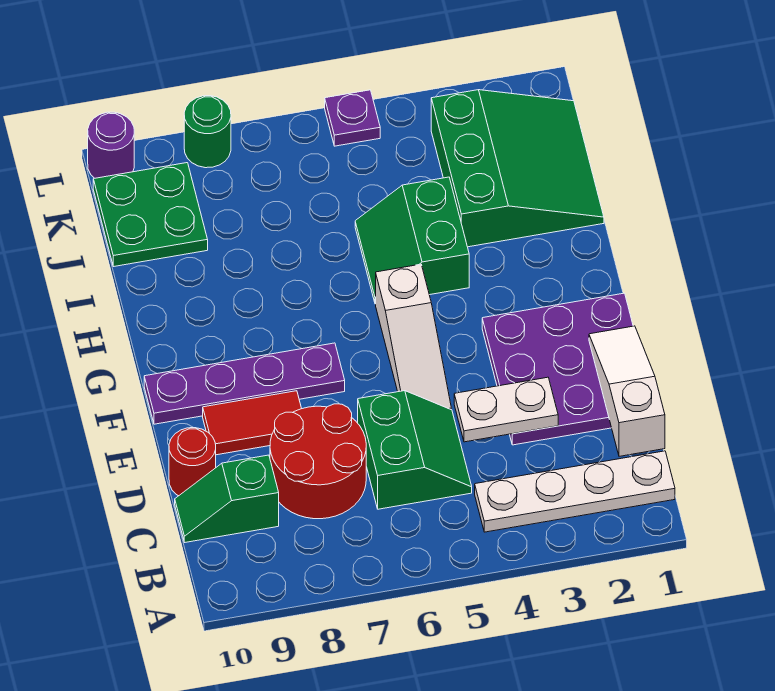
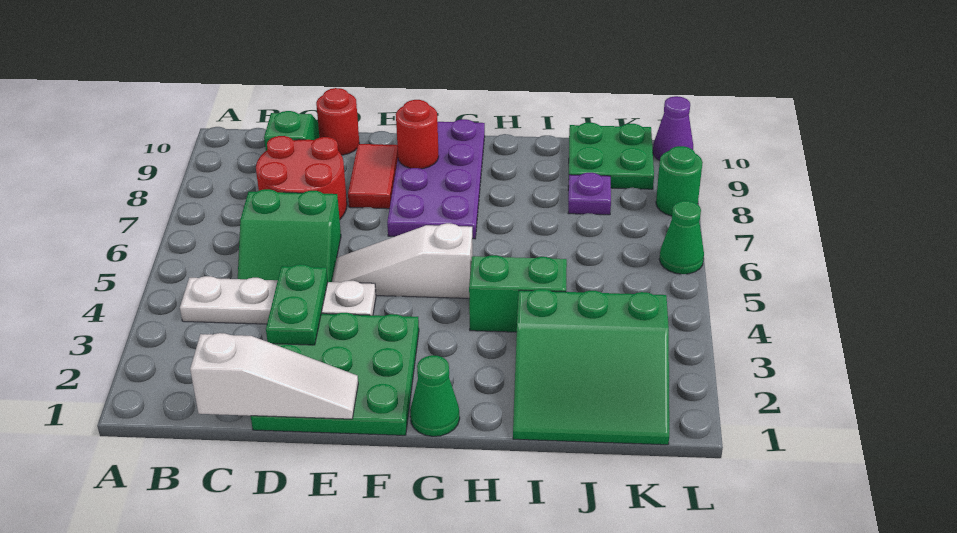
white 1x4 plate [475,451,675,532] -> white 1x4 plate turned to [180,276,376,324]
purple 3x3 plate [482,293,633,445] -> green 3x3 plate [251,313,419,435]
white 1x2 plate [454,377,558,442] -> green 1x2 plate [266,264,328,345]
purple 1x4 plate [144,343,345,424] -> purple 2x4 plate [387,119,485,239]
none -> red 1x1 round brick [396,100,439,169]
none -> green 1x1 cone [410,355,460,436]
purple 1x1 plate [325,90,380,146] -> purple 1x1 plate moved to [568,173,611,215]
none -> green 1x1 cone [659,201,704,274]
purple 1x1 round brick [88,112,134,178] -> purple 1x1 cone [653,96,693,160]

